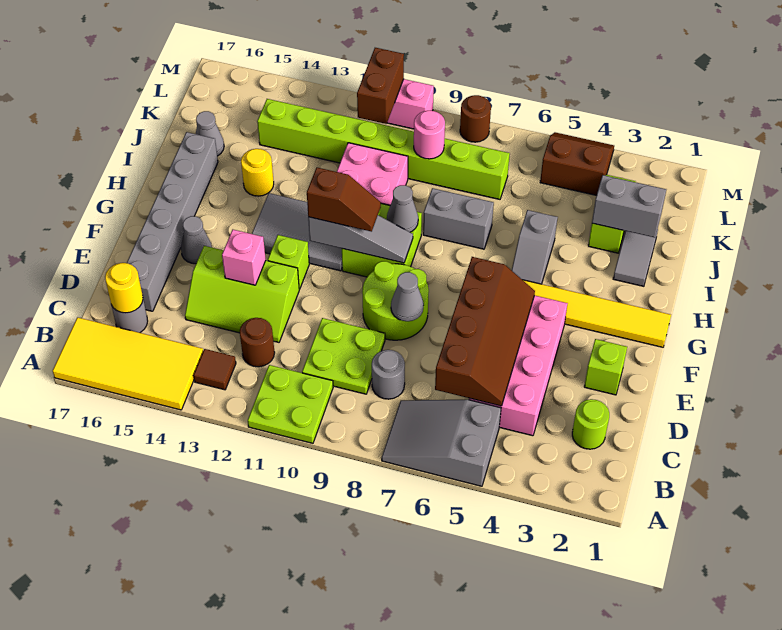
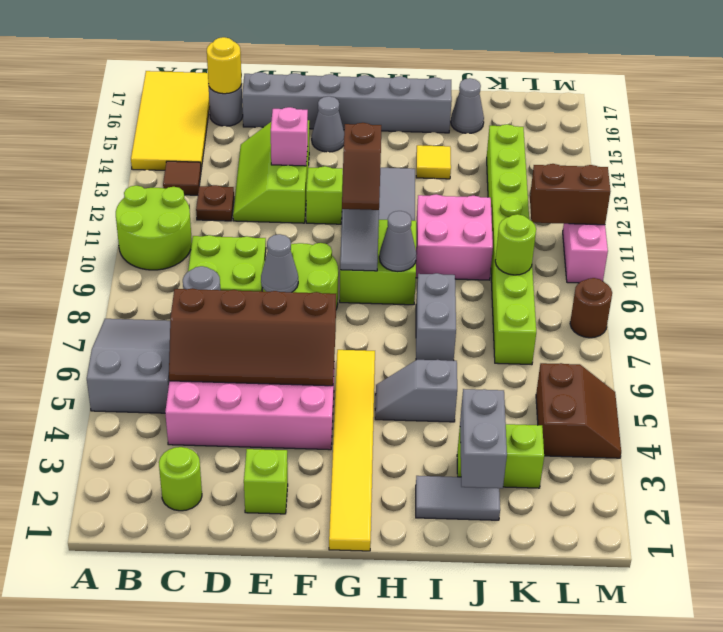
lime 2x2 plate [248,365,333,443] -> lime 2x2 round brick [116,185,192,270]
brown 1x1 round brick [240,318,275,367] -> brown 1x1 plate [196,185,234,221]
yellow 1x1 round brick [241,149,274,196] -> yellow 1x1 tile [416,145,451,179]
pink 1x1 round brick [414,111,445,159] -> lime 1x1 round brick [495,214,536,275]

